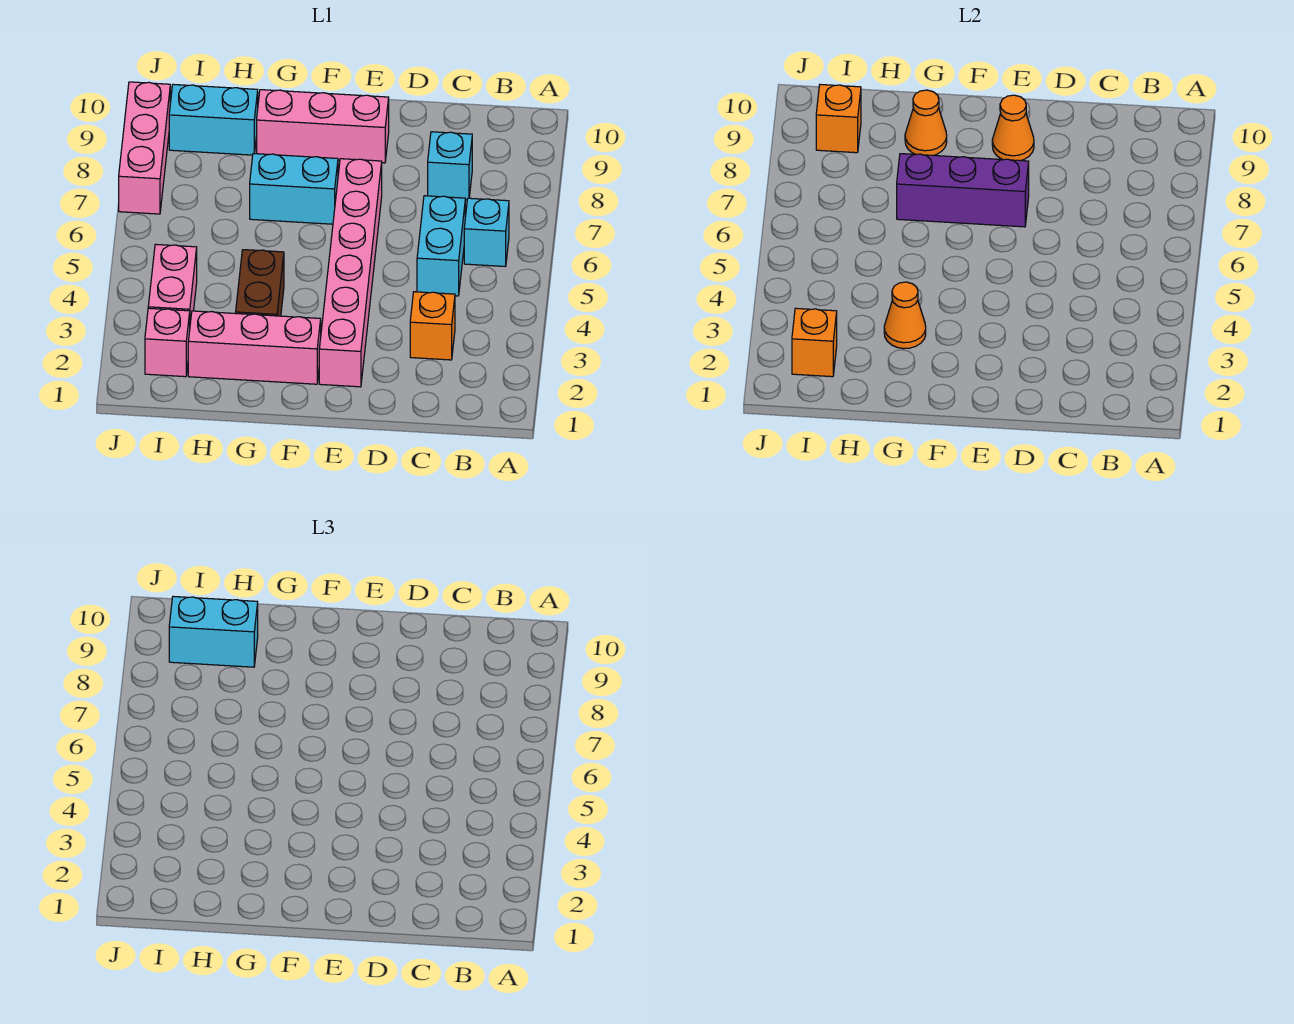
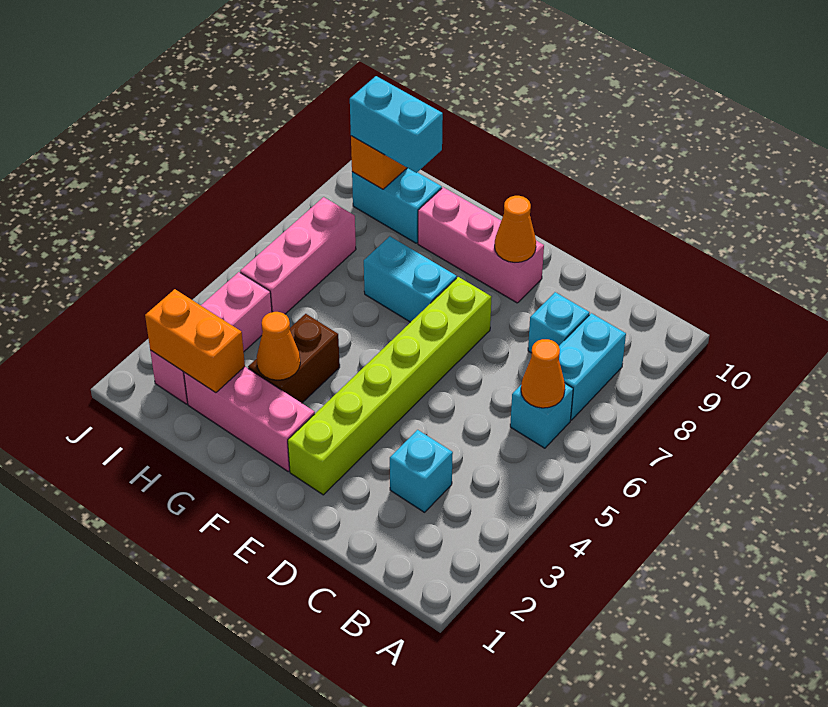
orange 1x1 brick [410,292,455,360] -> cyan 1x1 brick [390,430,453,512]
cyan 1x2 brick [417,196,465,296] -> cyan 1x2 brick moved to [559,313,626,420]
pink 1x6 brick [319,159,382,387] -> lime 1x6 brick [288,277,491,495]
purple 1x3 brick [897,154,1029,227] -> none
orange 1x1 cone [905,90,947,155] -> orange 1x1 cone moved to [521,339,565,408]
orange 1x1 brick [792,308,837,377] -> orange 1x2 brick [145,289,245,393]
pink 1x3 brick [119,82,170,214] -> pink 1x3 brick moved to [240,197,356,314]

